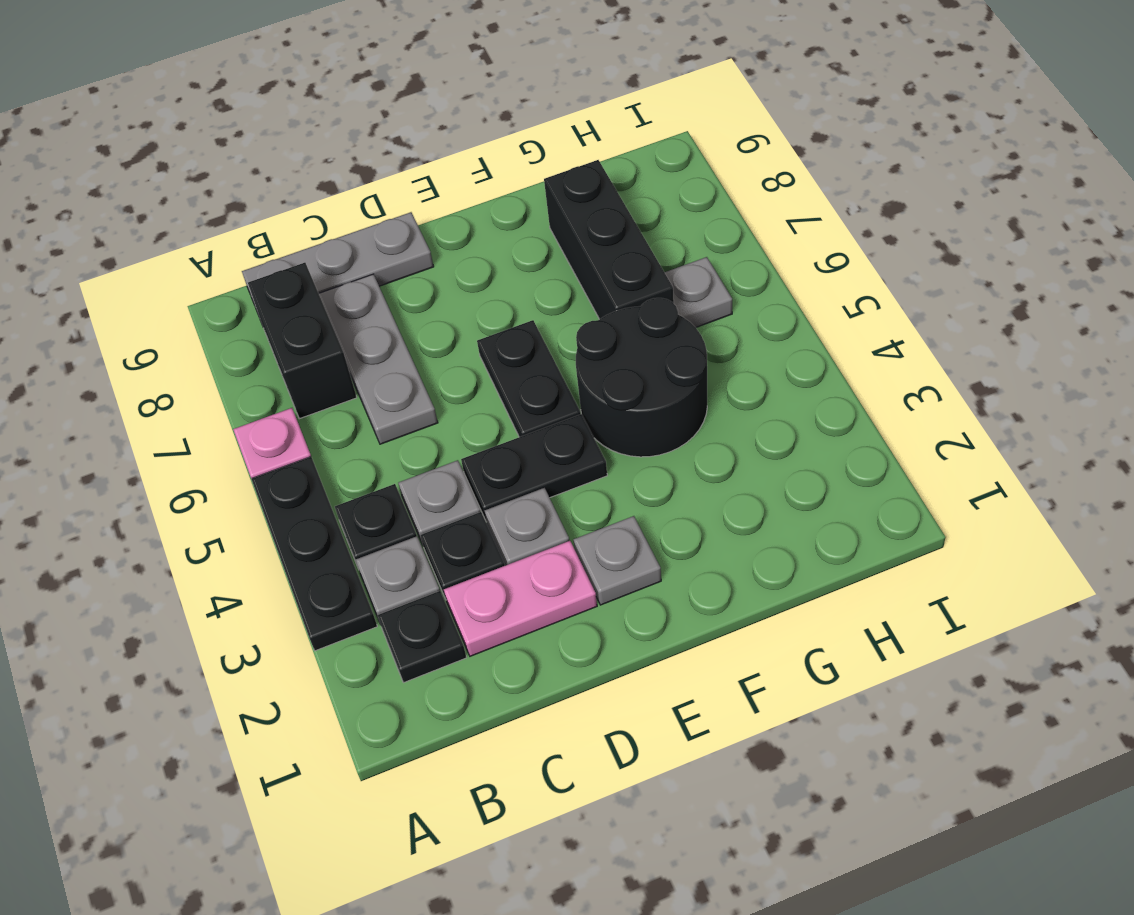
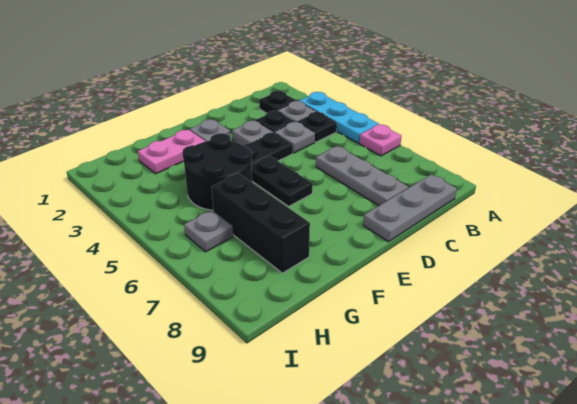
black 1x3 plate [251,457,377,651] -> cyan 1x3 plate [299,92,379,143]
black 1x2 brick [248,263,357,419] -> none
pink 1x2 plate [444,541,597,656] -> pink 1x2 plate moved to [138,130,205,174]

